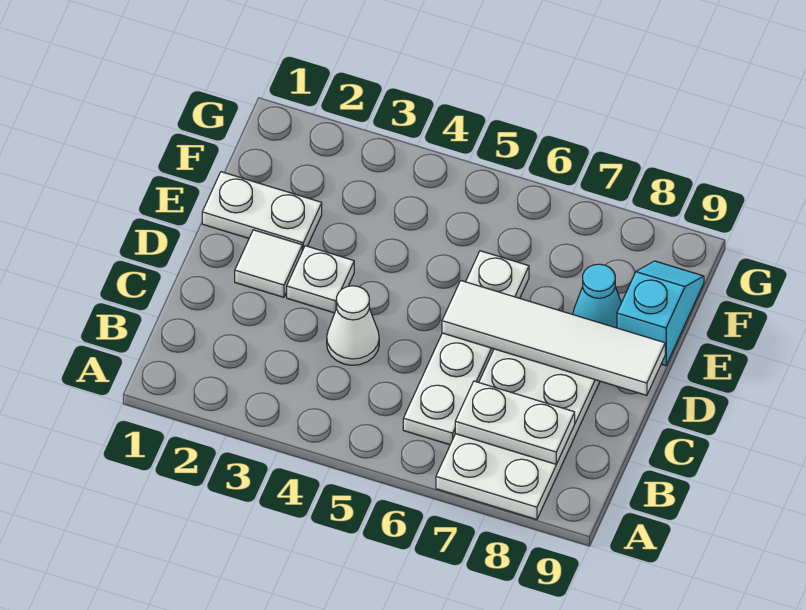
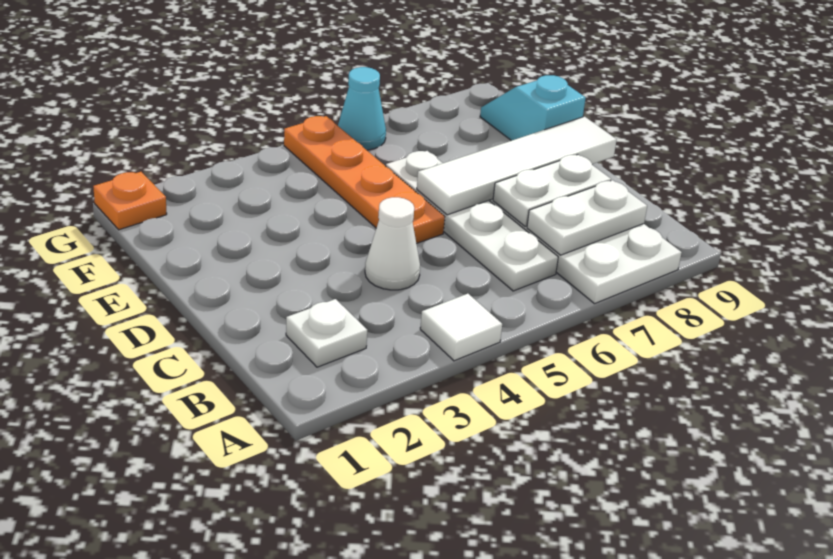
white 1x1 tile [235,230,302,297] -> white 1x1 tile moved to [420,294,502,361]
white 1x1 plate [287,246,354,313] -> white 1x1 plate moved to [286,299,367,367]
none -> orange 1x4 plate [284,116,445,244]
white 1x2 plate [202,172,322,251] -> white 1x2 plate moved to [493,155,611,227]
cyan 1x1 cone [573,264,621,328] -> cyan 1x1 cone moved to [338,67,386,150]
none -> orange 1x1 plate [93,172,167,230]

